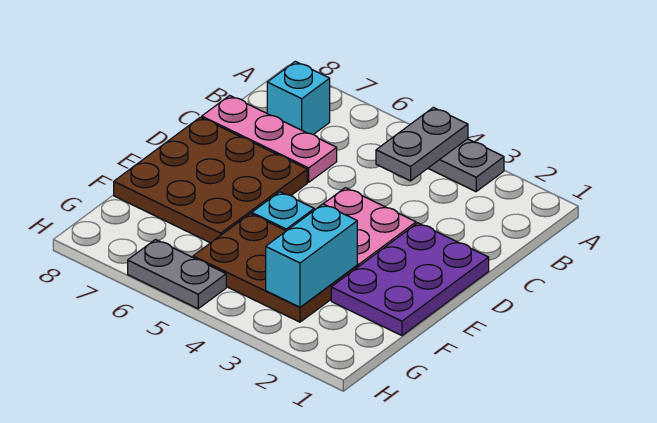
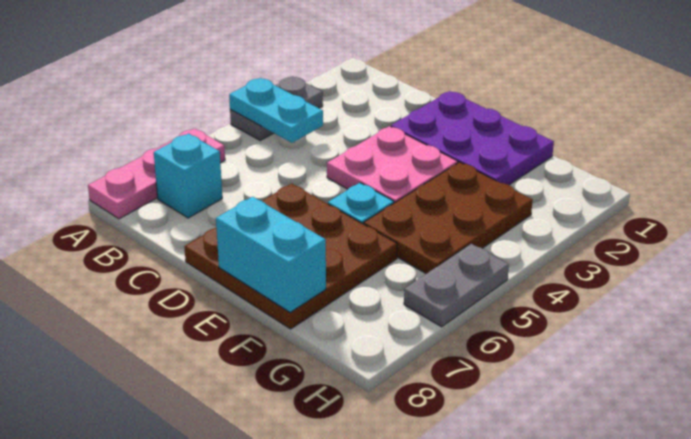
grey 1x2 plate [376,107,468,181] -> cyan 1x2 plate [229,78,323,143]
pink 1x3 plate [202,95,337,182] -> pink 1x3 plate moved to [88,128,225,219]
cyan 1x2 brick [266,204,357,307] -> cyan 1x2 brick moved to [216,197,326,313]

